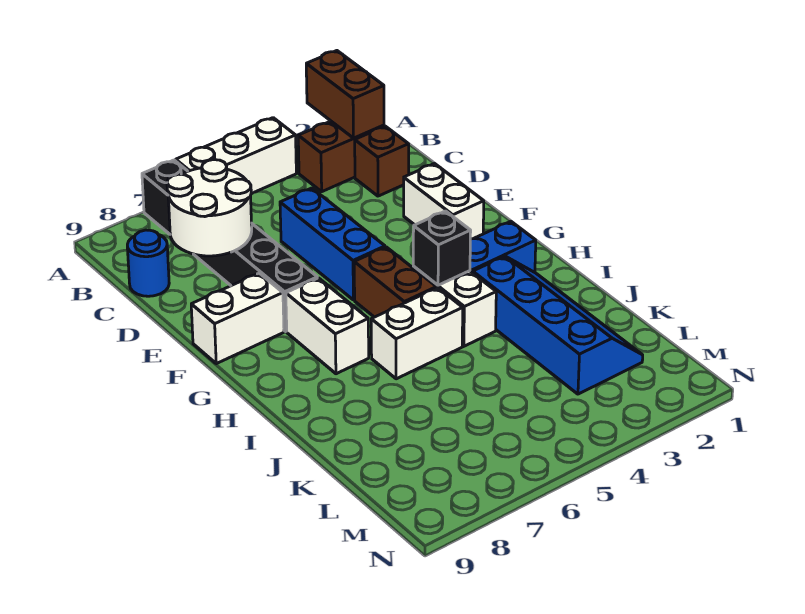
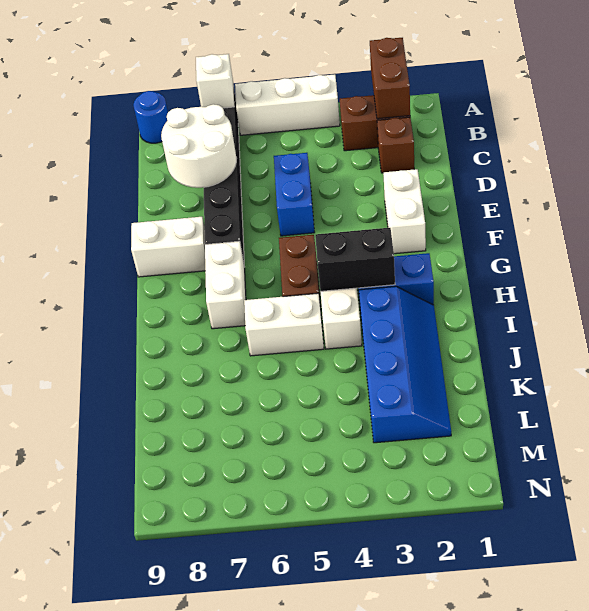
none -> white 1x1 brick [196,54,234,108]
blue 1x1 round brick [127,230,169,296] -> blue 1x1 round brick moved to [133,91,168,143]
blue 1x3 brick [280,188,385,300] -> blue 1x2 brick [274,153,315,236]
black 1x1 brick [413,211,471,285] -> black 1x2 brick [315,228,395,291]

